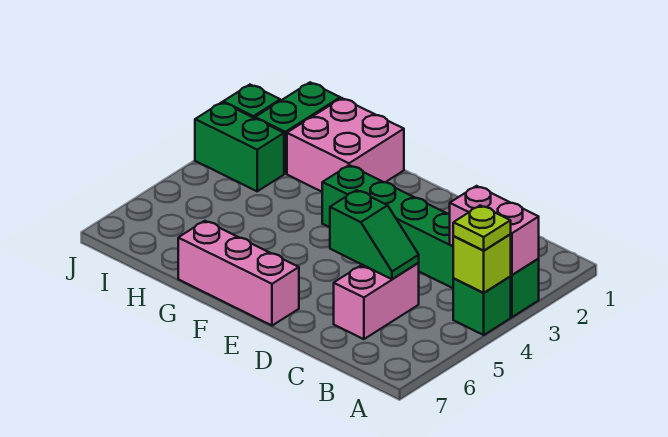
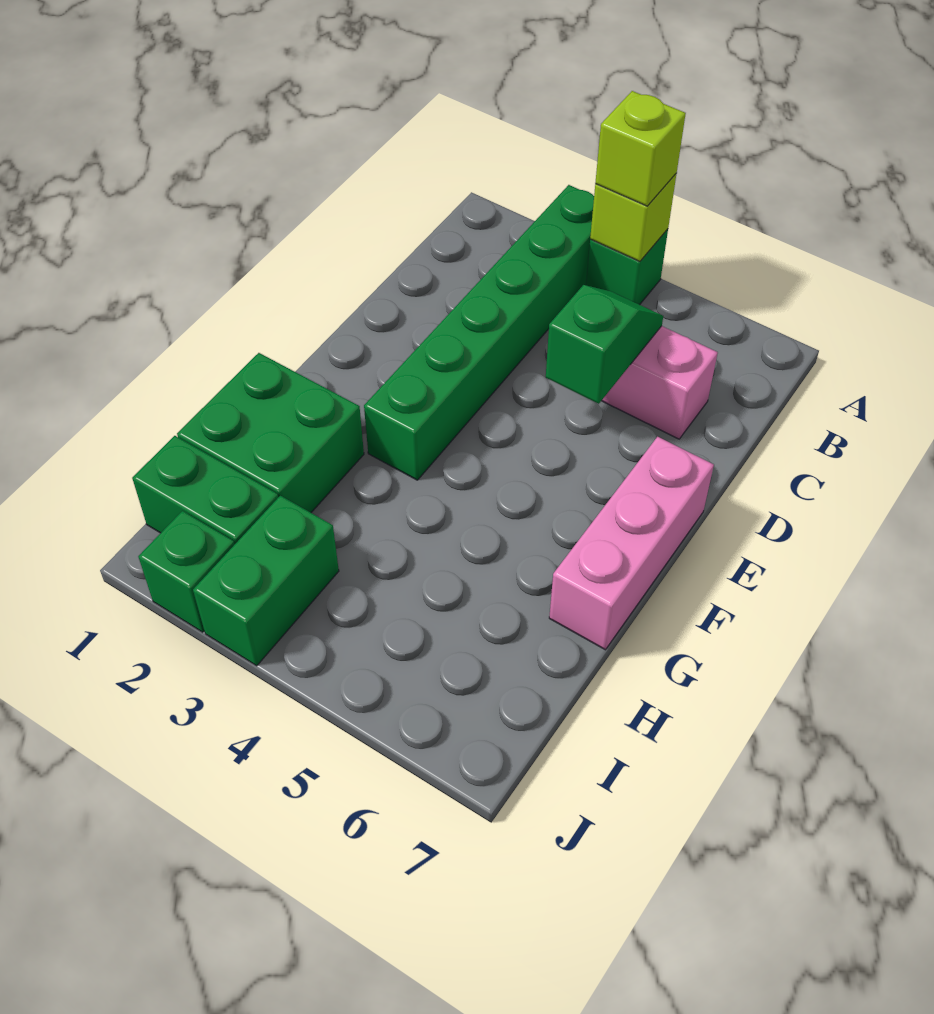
pink 1x2 brick [450,186,539,275] -> none
lime 1x1 plate [453,205,511,251] -> lime 1x1 brick [595,91,686,206]
pink 2x2 brick [287,98,404,192] -> green 2x2 brick [177,353,364,513]

